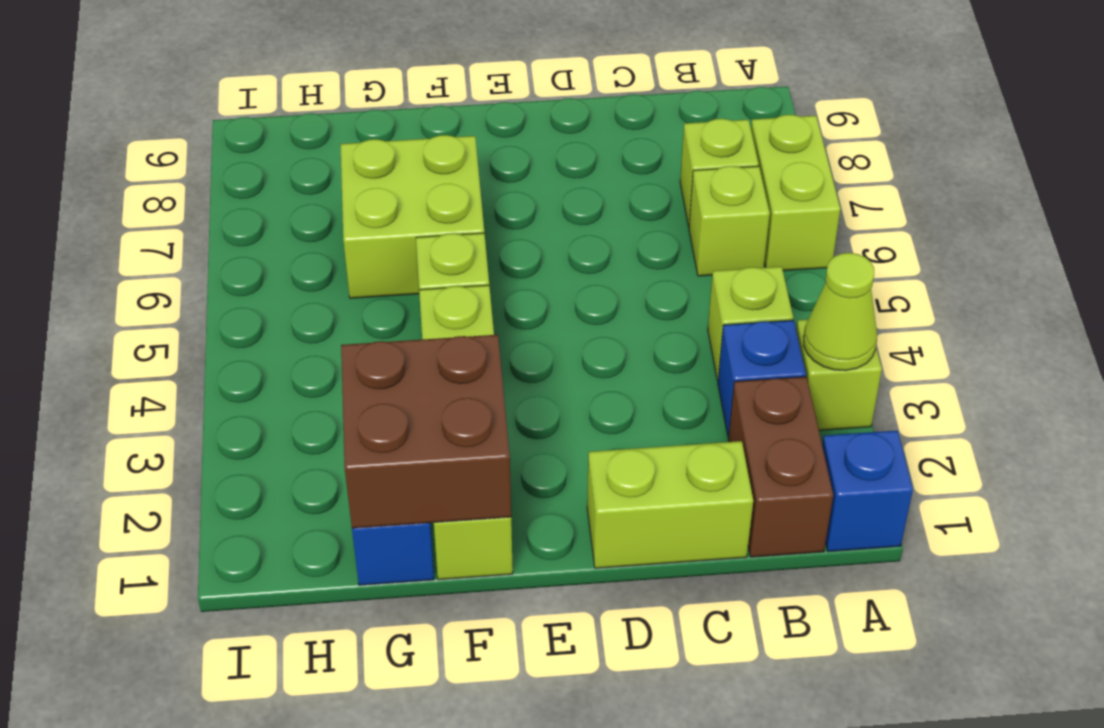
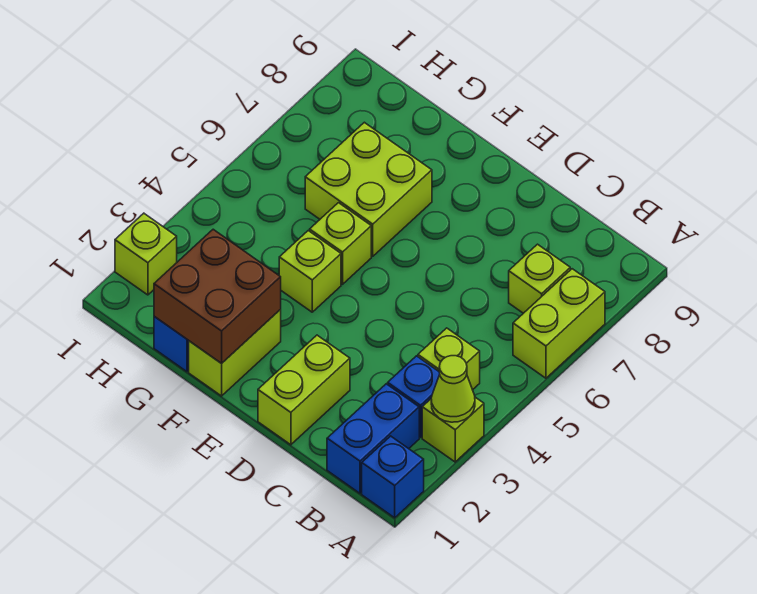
brown 1x2 brick [728,377,833,557] -> blue 1x2 brick [327,384,419,493]
lime 1x1 brick [689,166,770,276] -> lime 1x1 brick moved to [115,213,177,295]
lime 1x2 brick [587,441,753,568] -> lime 1x2 brick turned to [258,335,350,445]

